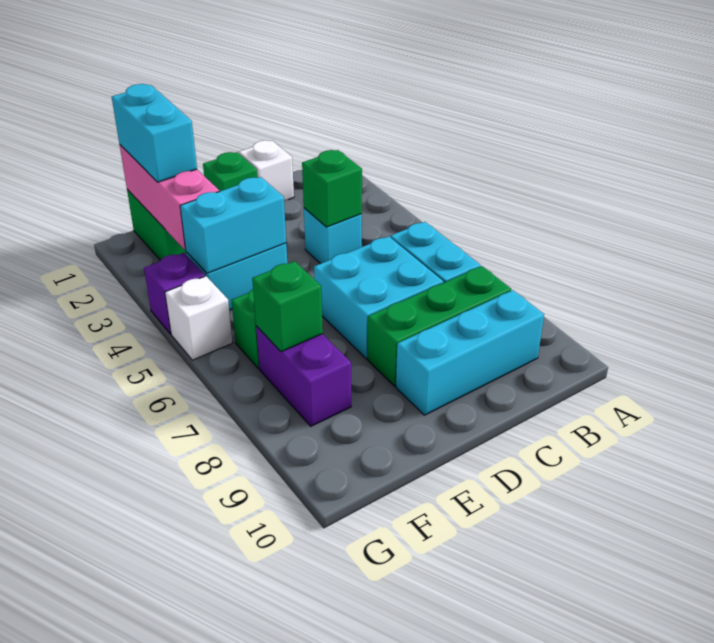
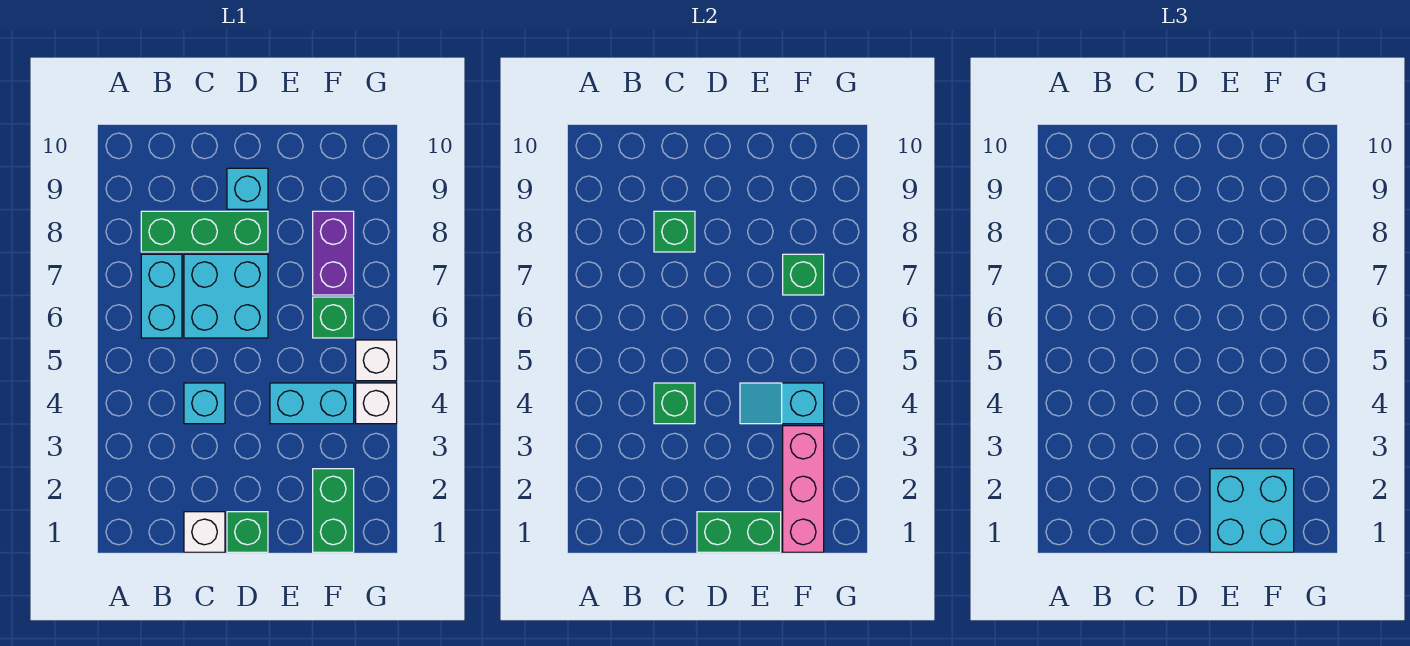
cyan 1x3 brick [396,290,544,415] -> cyan 1x1 brick [227,168,268,209]
none -> green 1x1 brick [654,211,695,252]
none -> green 1x2 brick [697,512,781,552]
cyan 1x2 brick [180,177,286,273] -> cyan 1x2 slope [740,383,824,424]
cyan 1x2 brick [112,84,197,182] -> cyan 2x2 brick [1210,469,1294,552]
purple 1x1 brick [144,253,205,334] -> white 1x1 brick [356,383,397,424]

